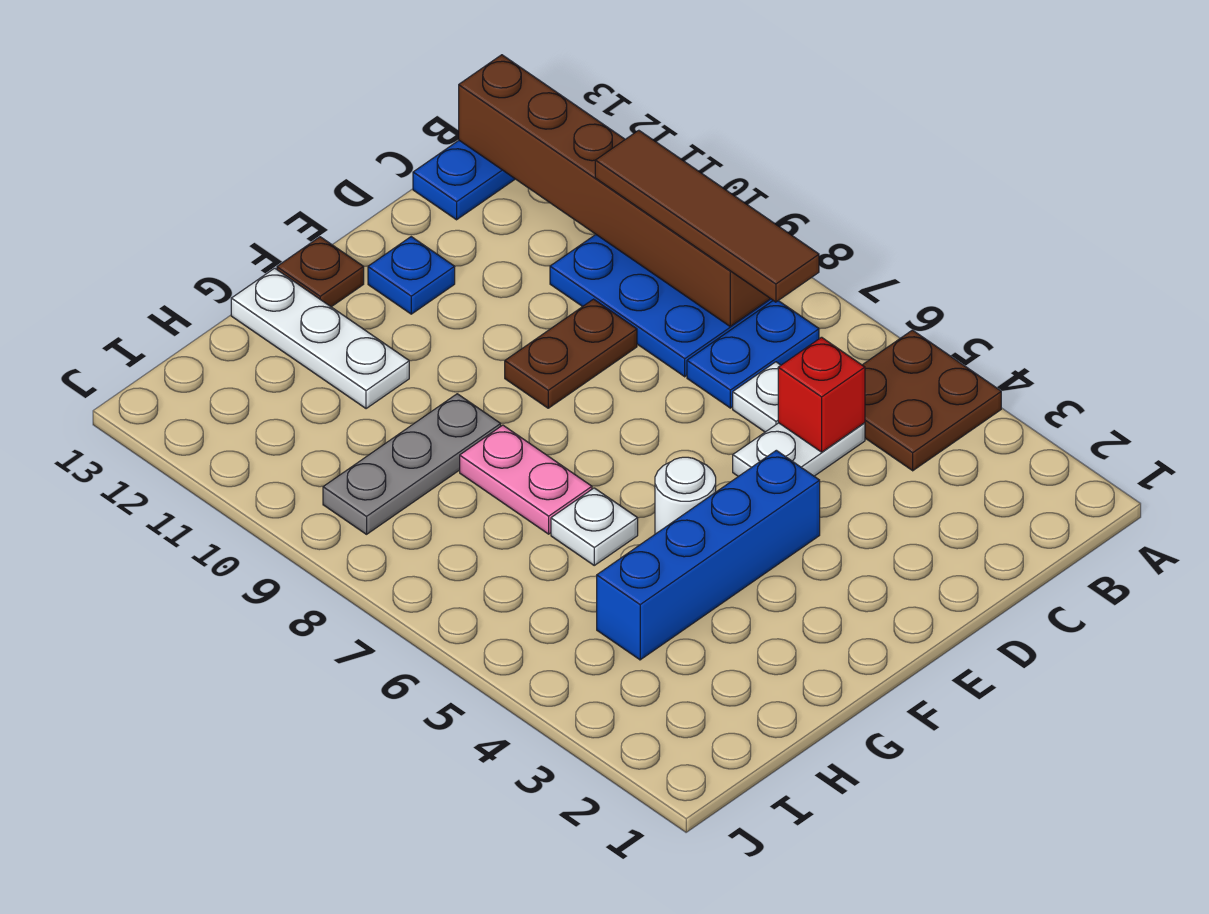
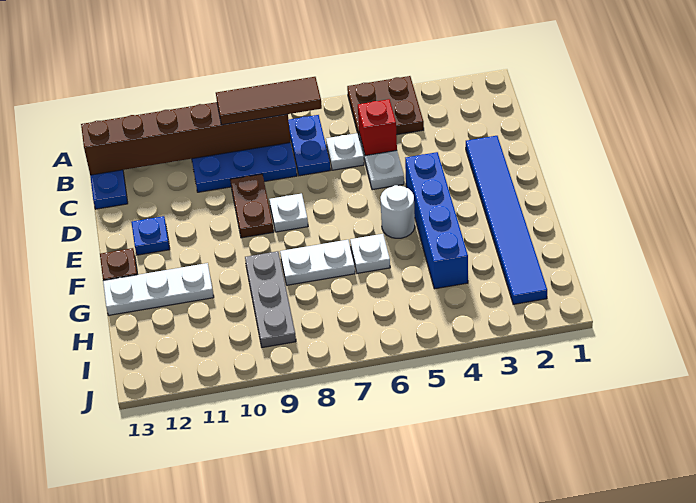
brown 1x4 tile [595,130,819,302] -> brown 1x3 tile [216,77,322,125]
none -> blue 1x6 tile [466,136,547,304]
none -> white 1x1 plate [269,194,308,232]
pink 1x2 plate [460,425,592,534] -> white 1x2 plate [280,240,355,285]

